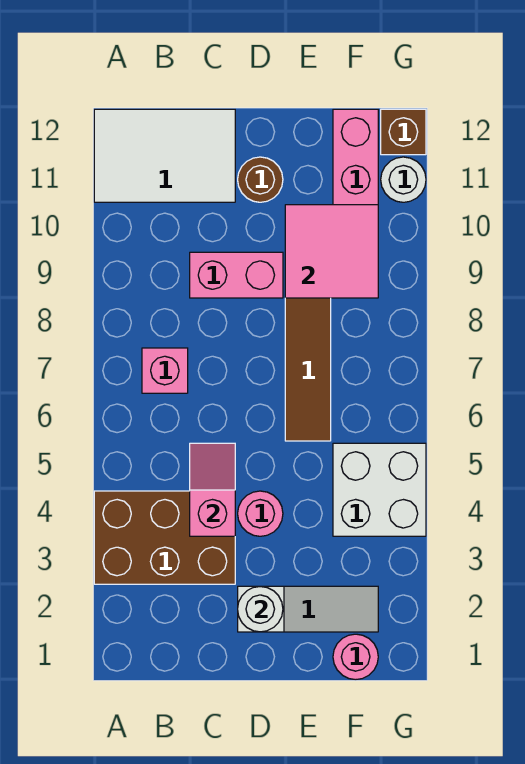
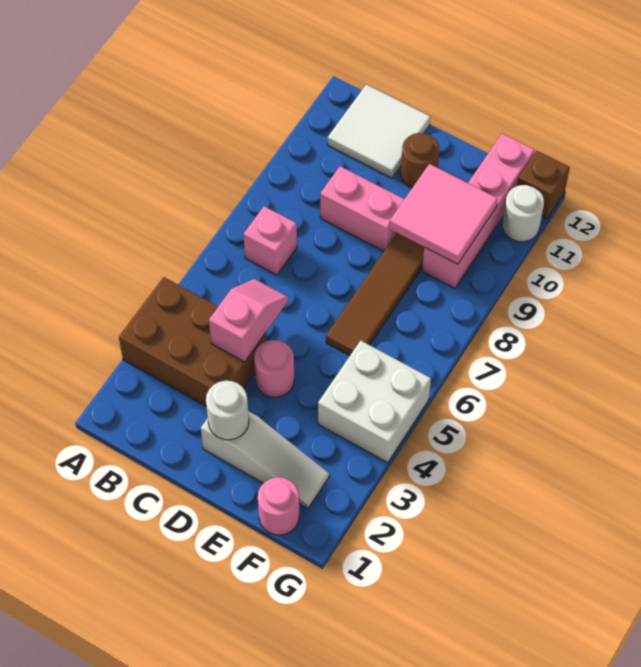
white 2x3 tile [94,109,235,202] -> white 2x2 tile [328,85,431,178]

